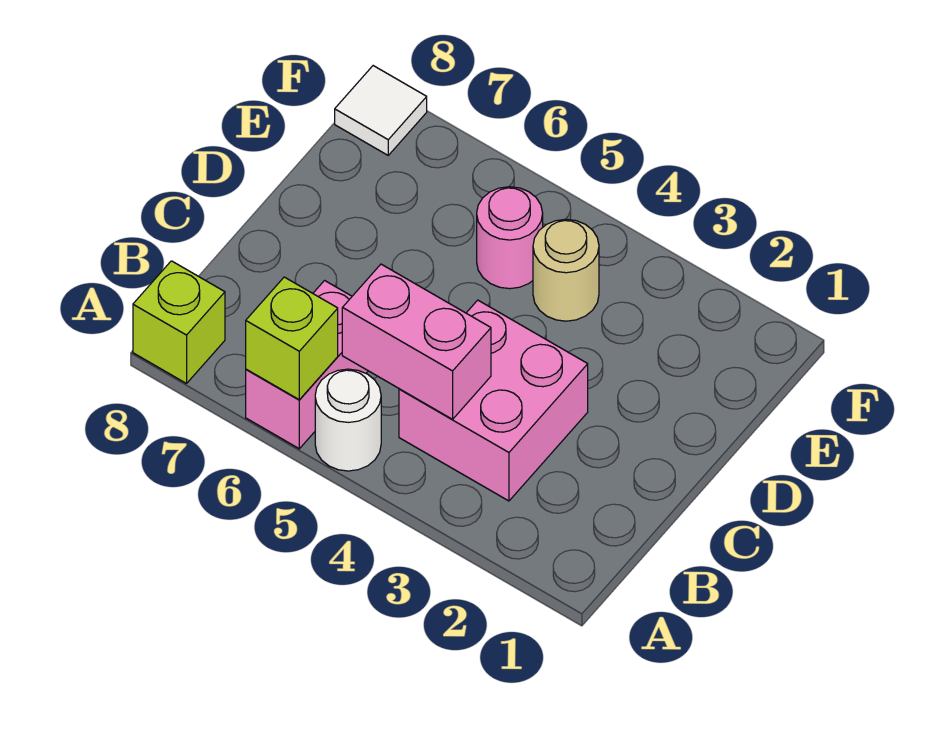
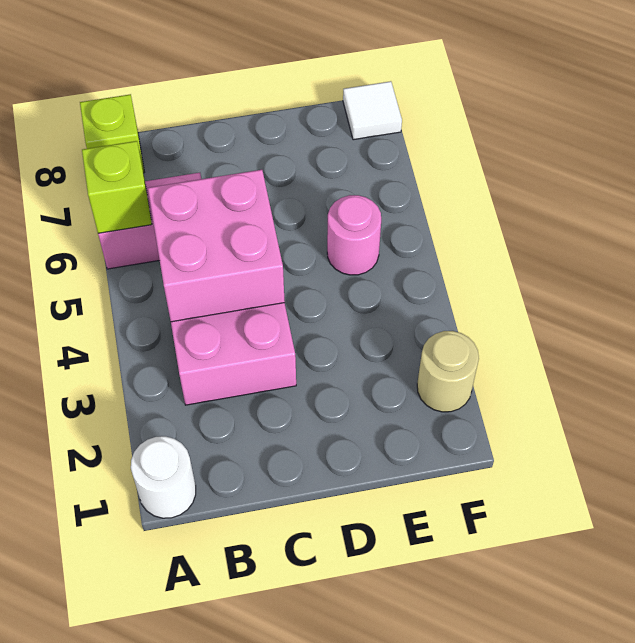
white 1x1 round brick [315,369,381,471] -> white 1x1 round brick moved to [131,436,196,518]
pink 1x2 brick [342,264,491,419] -> pink 2x2 brick [148,170,285,322]
tan 1x1 round brick [533,219,599,321] -> tan 1x1 round brick moved to [417,331,479,412]

